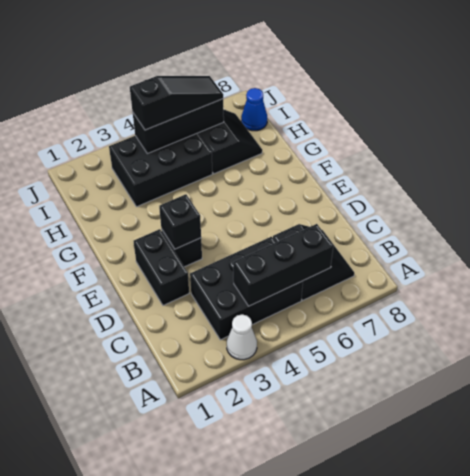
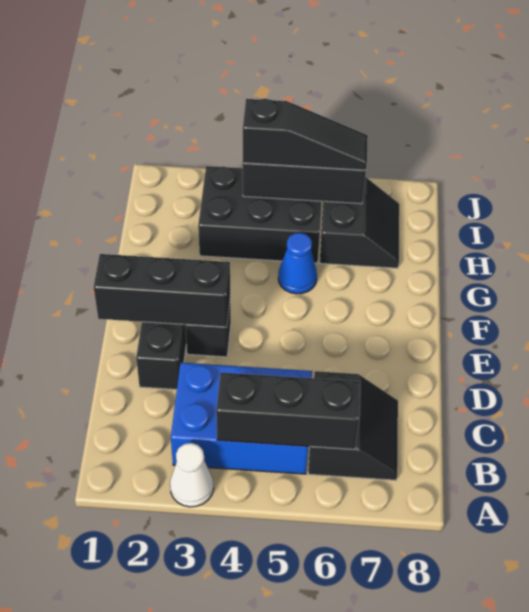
black 2x3 brick [190,237,303,340] -> blue 2x3 brick [171,363,312,474]
black 1x1 brick [159,194,201,249] -> black 1x3 brick [94,254,230,327]
blue 1x1 cone [241,88,268,131] -> blue 1x1 cone moved to [278,233,317,294]

